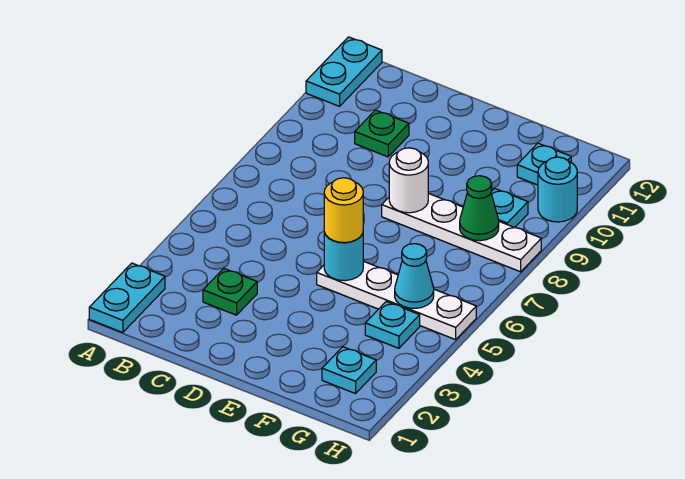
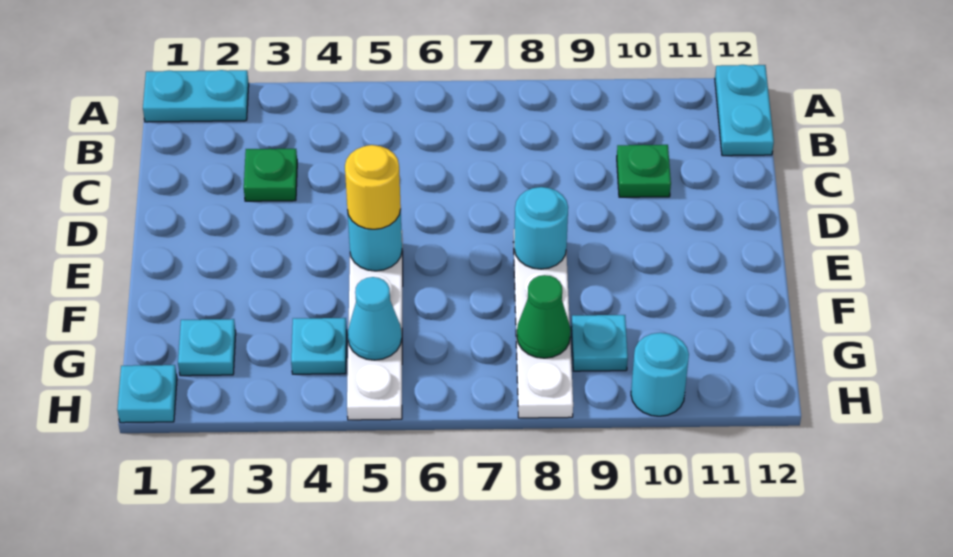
cyan 1x2 plate [306,37,382,106] -> cyan 1x2 plate turned to [715,65,774,156]
white 1x1 round brick [389,148,428,213] -> cyan 1x1 round brick [514,187,568,269]
cyan 1x1 plate [517,143,571,185] -> cyan 1x1 plate moved to [117,365,177,423]

